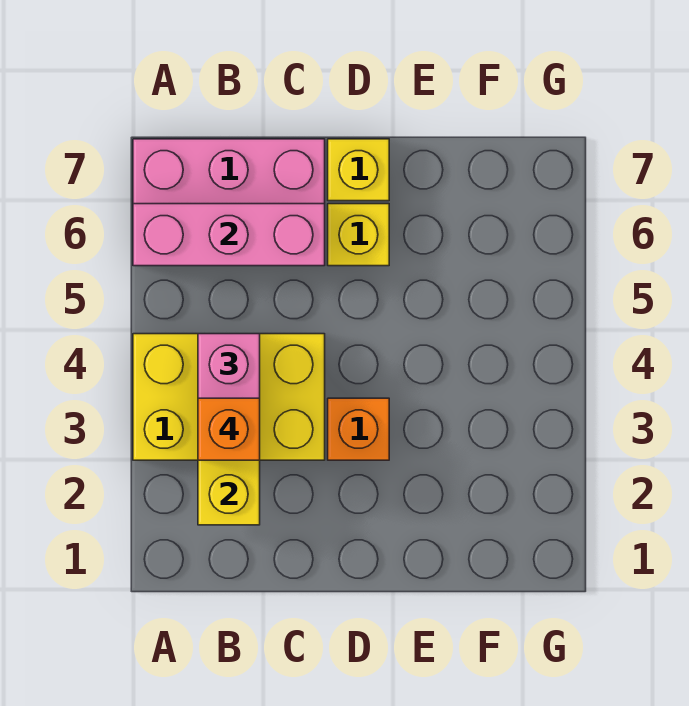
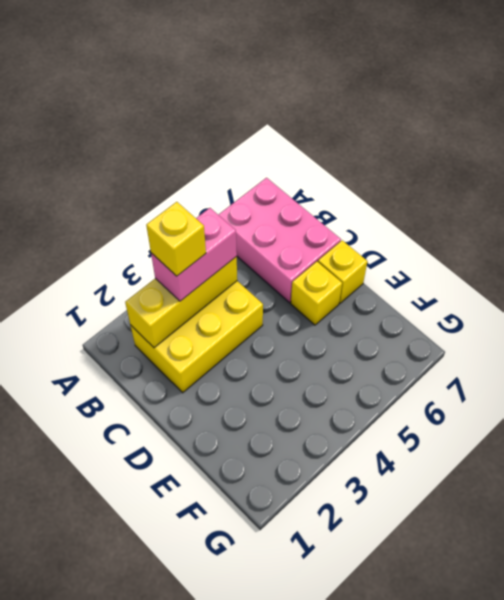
yellow 2x3 brick [133,334,325,460] -> yellow 2x3 brick turned to [131,281,263,393]
pink 1x3 brick [133,204,325,266] -> none
orange 1x1 brick [198,398,260,460] -> yellow 1x1 brick [146,202,206,276]
orange 1x1 brick [328,398,389,460] -> none

